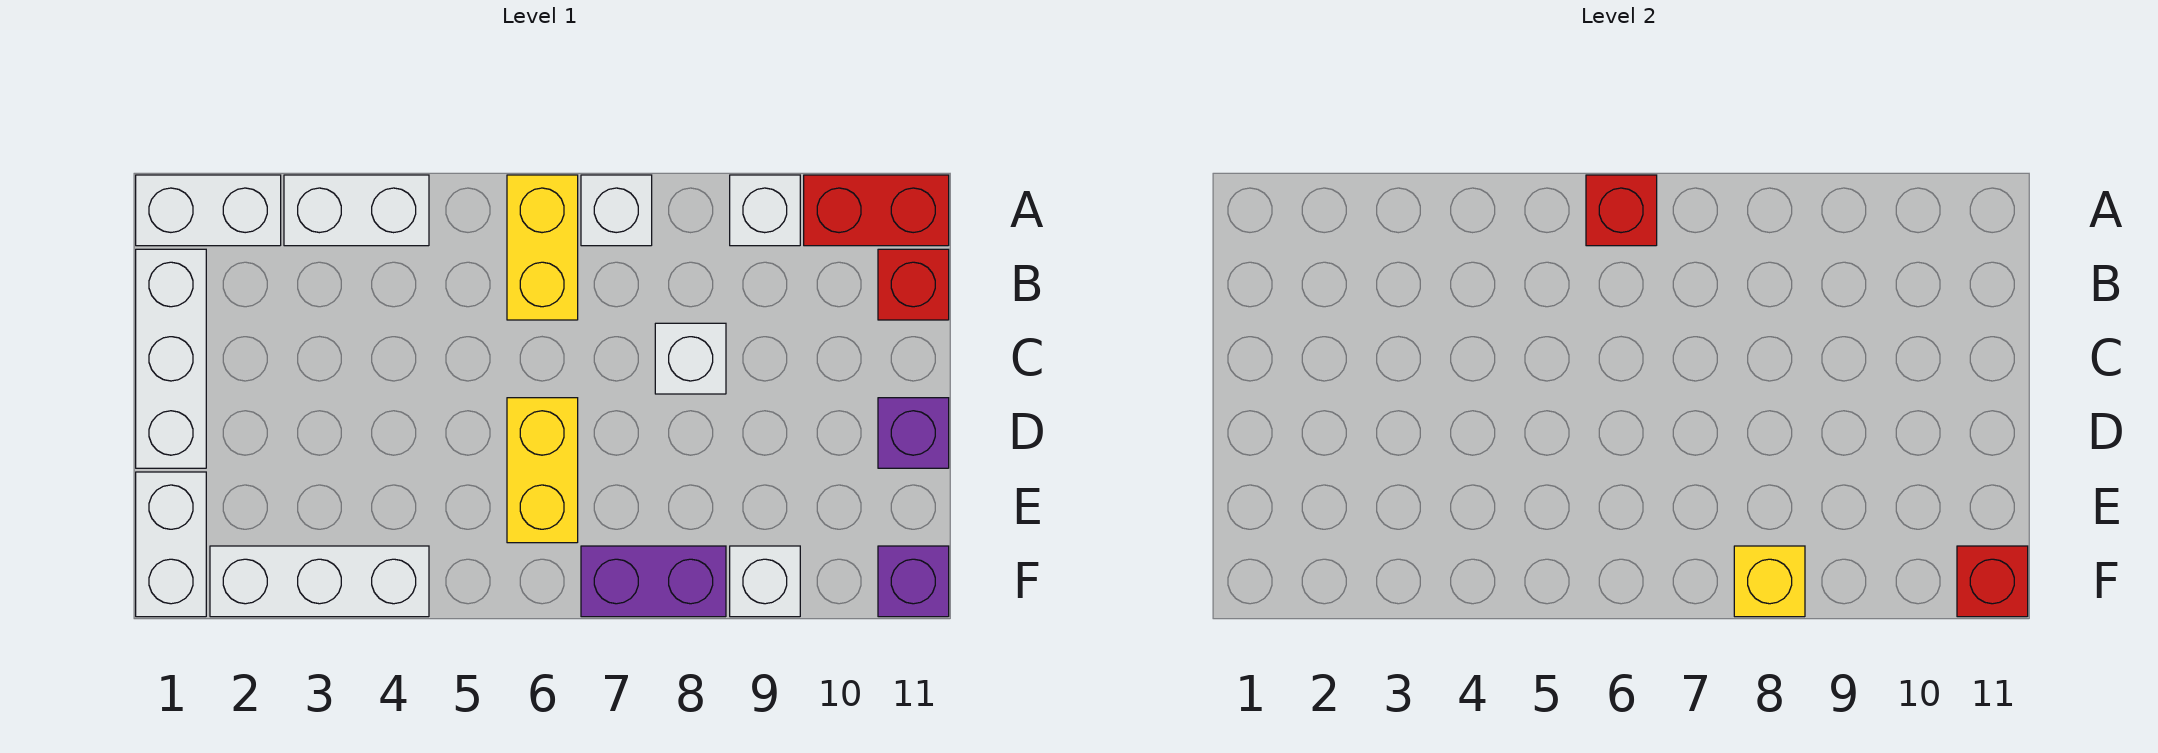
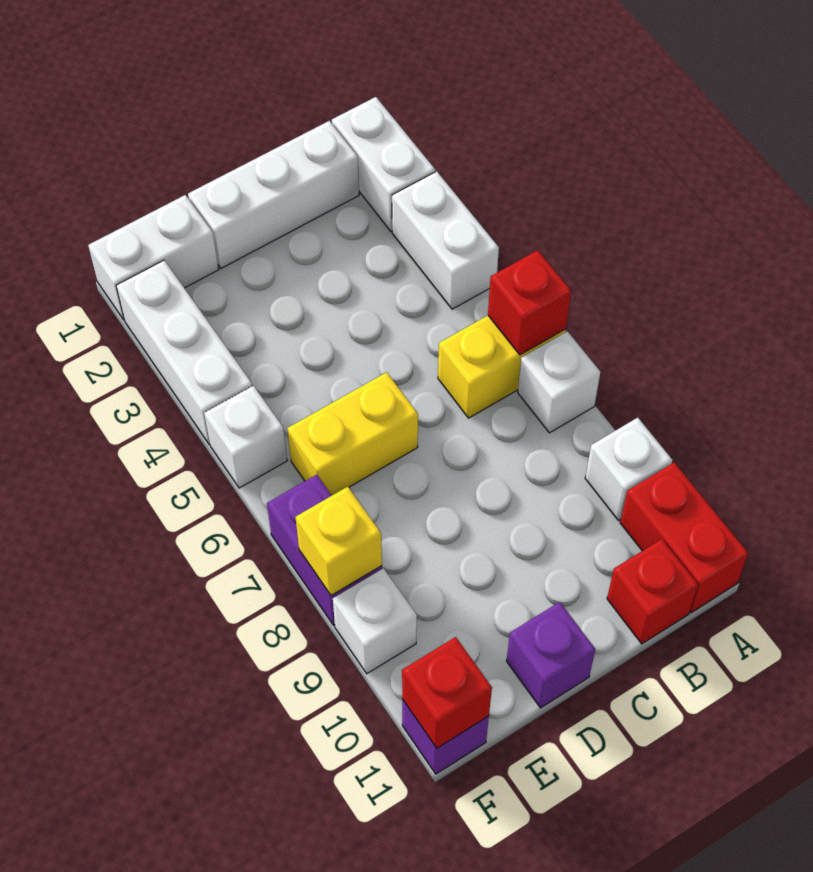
white 1x1 brick [655,323,726,394] -> white 1x1 brick moved to [204,386,287,488]

